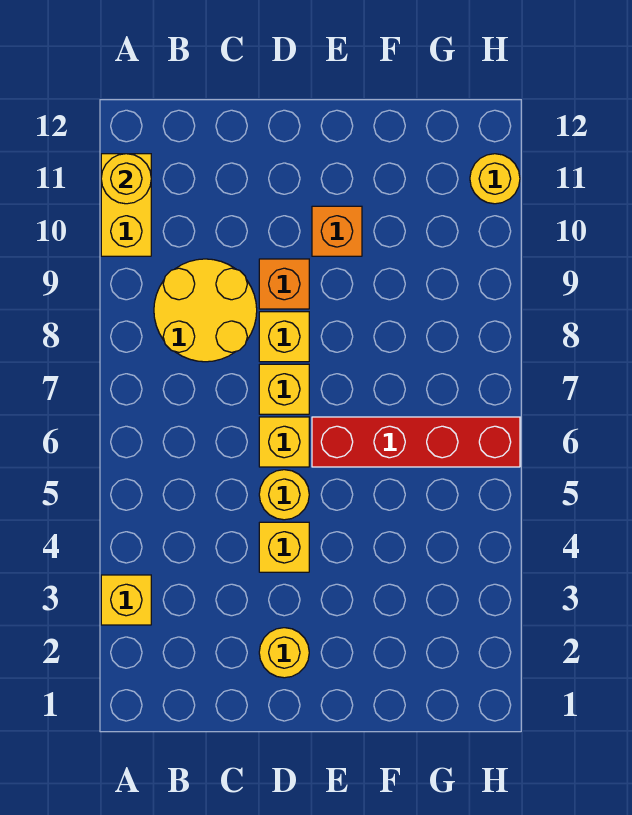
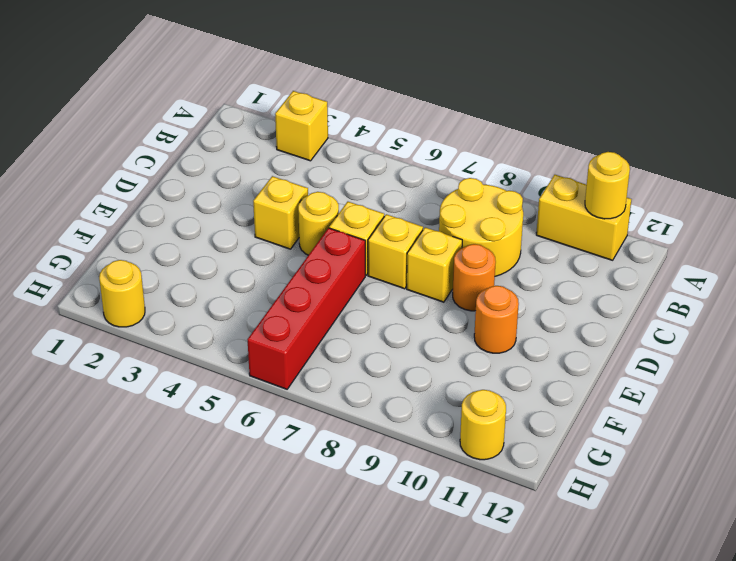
yellow 1x1 round brick [259,628,309,678] -> yellow 1x1 round brick moved to [99,260,145,327]
orange 1x1 brick [259,259,309,309] -> orange 1x1 round brick [453,244,496,311]
orange 1x1 brick [312,206,362,256] -> orange 1x1 round brick [474,286,519,353]

